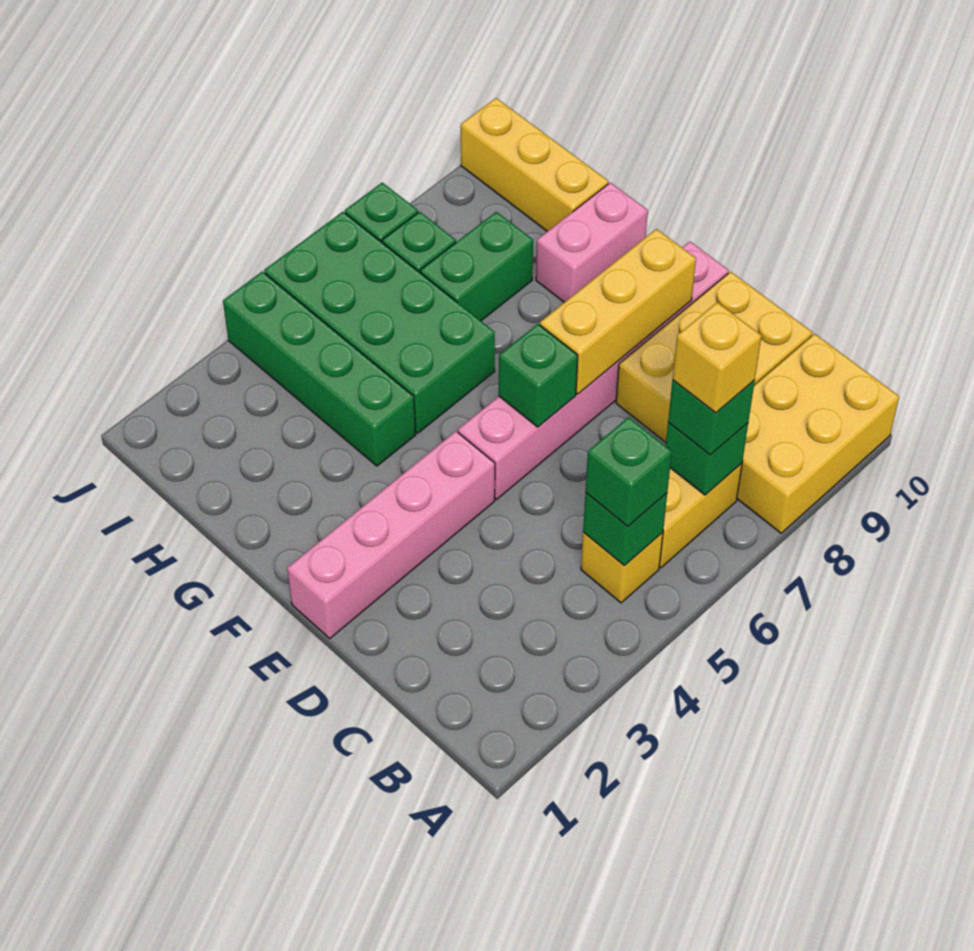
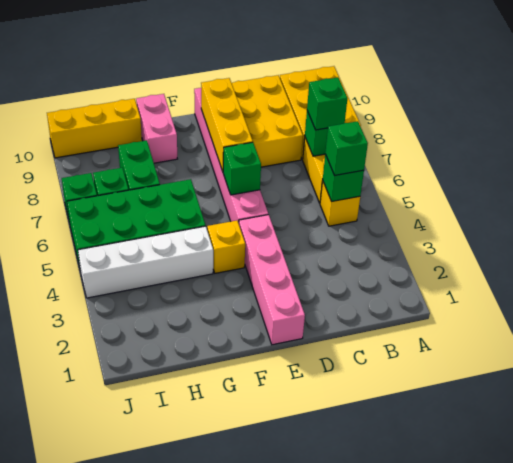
yellow 1x1 brick [673,302,761,413] -> yellow 1x1 brick moved to [207,221,245,273]
green 1x4 brick [223,272,415,466] -> white 1x4 brick [78,226,213,298]

